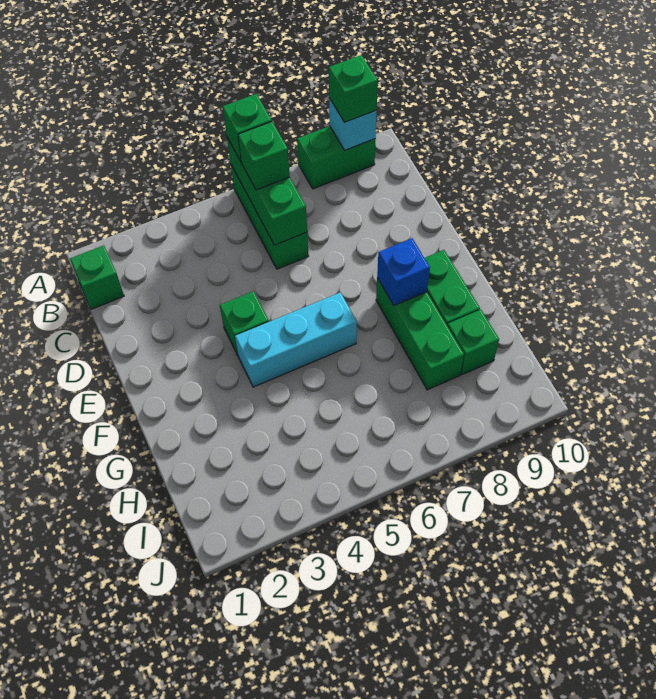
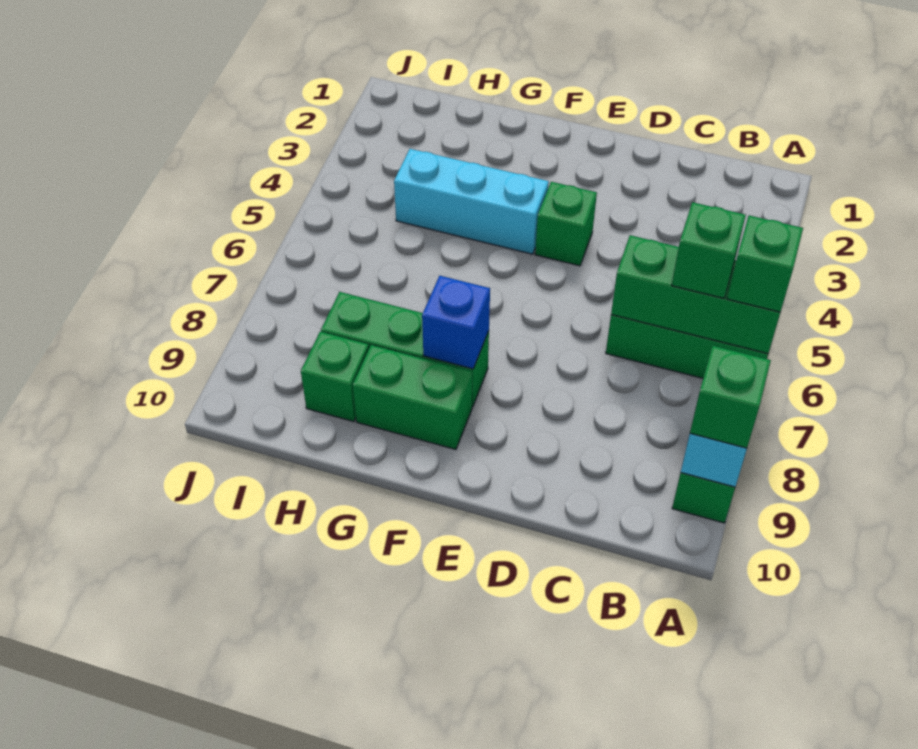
green 1x1 brick [70,245,124,309] -> none
cyan 1x3 brick [235,293,357,387] -> cyan 1x3 brick turned to [394,149,549,254]

